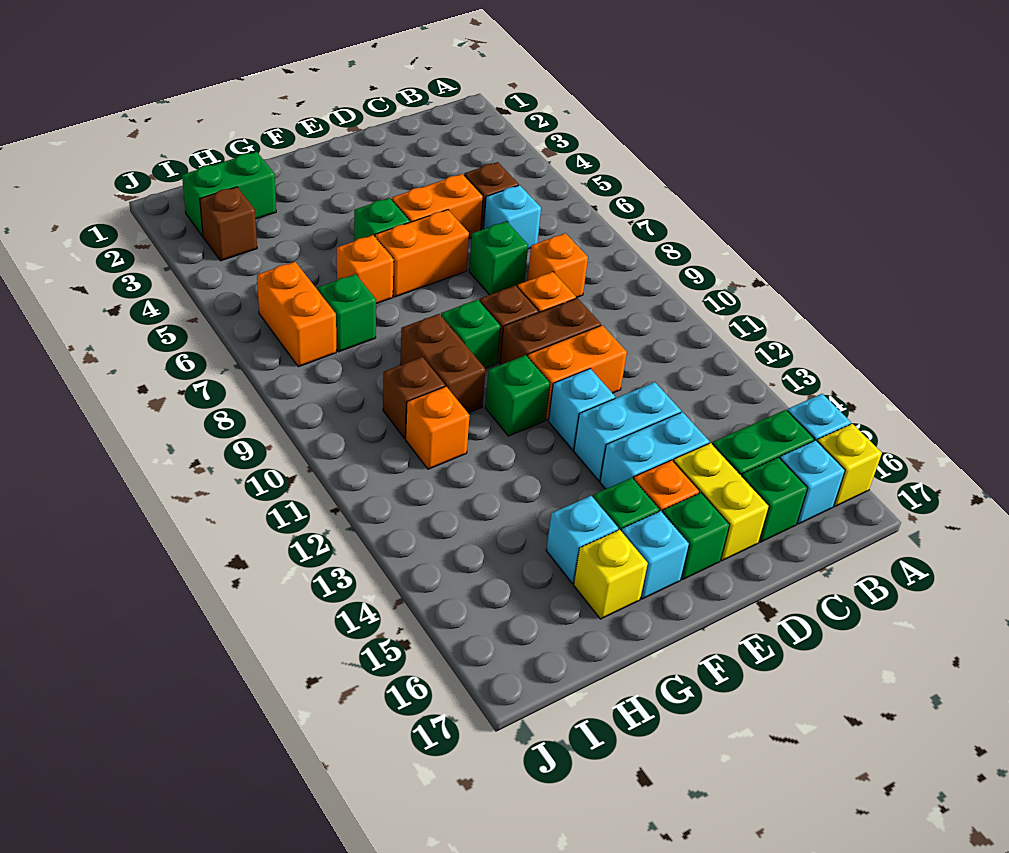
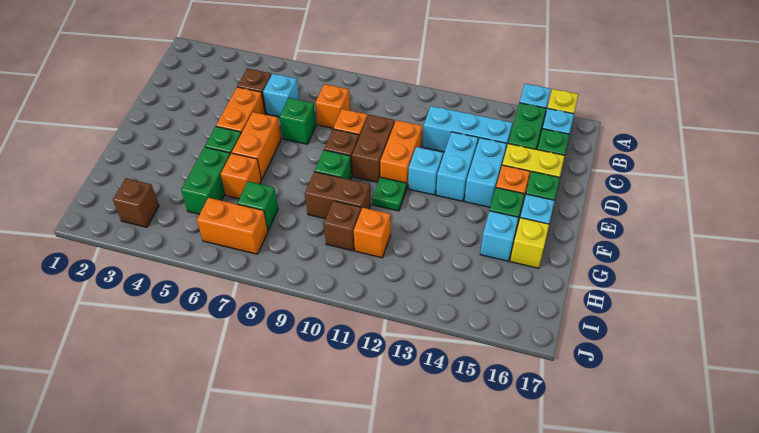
none -> cyan 1x3 brick [423,106,512,153]
green 1x1 brick [485,355,550,436] -> green 1x1 plate [372,177,407,211]
green 1x2 brick [182,152,276,236] -> green 1x2 brick moved to [181,147,230,214]

